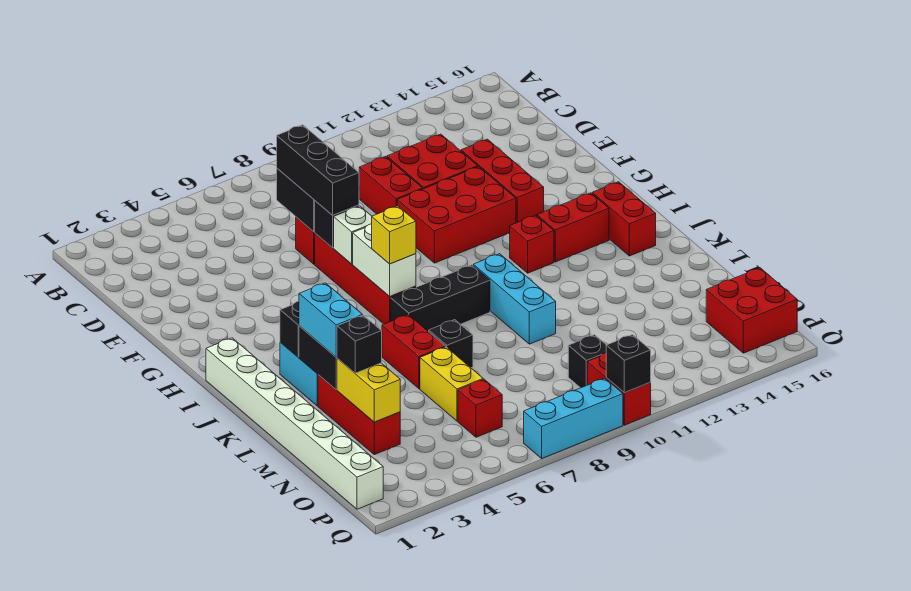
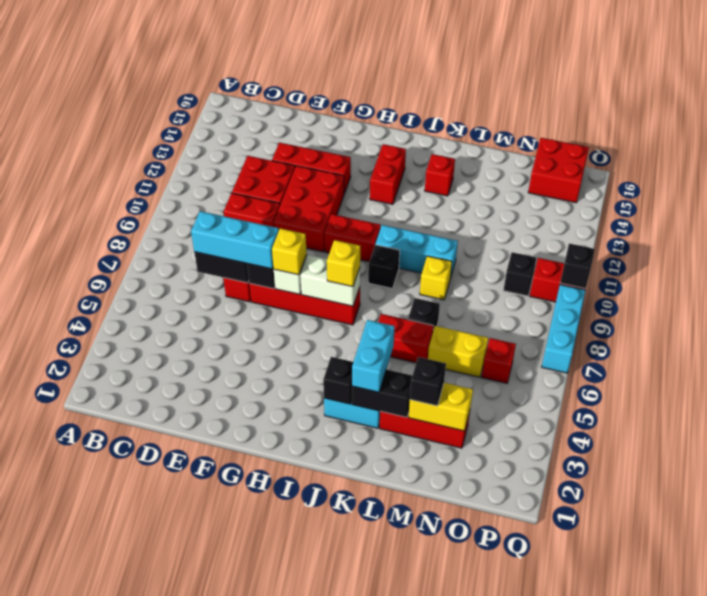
black 1x3 brick [277,125,359,215] -> cyan 1x3 brick [191,211,279,269]
none -> yellow 1x1 brick [272,228,307,275]
white 1x8 brick [206,338,383,509] -> none
red 1x1 brick [510,215,554,273] -> red 1x1 brick moved to [425,154,455,196]
red 1x2 brick [592,182,656,256] -> red 1x2 brick moved to [324,214,381,262]
black 1x3 brick [391,265,490,332] -> black 1x1 brick [368,245,400,289]
cyan 1x2 brick [299,283,363,357] -> cyan 1x2 brick turned to [352,320,395,392]
none -> yellow 1x1 brick [420,256,452,300]

